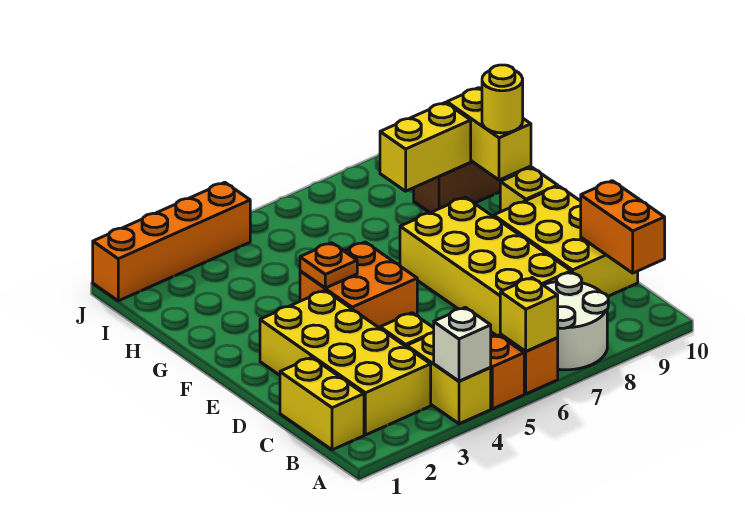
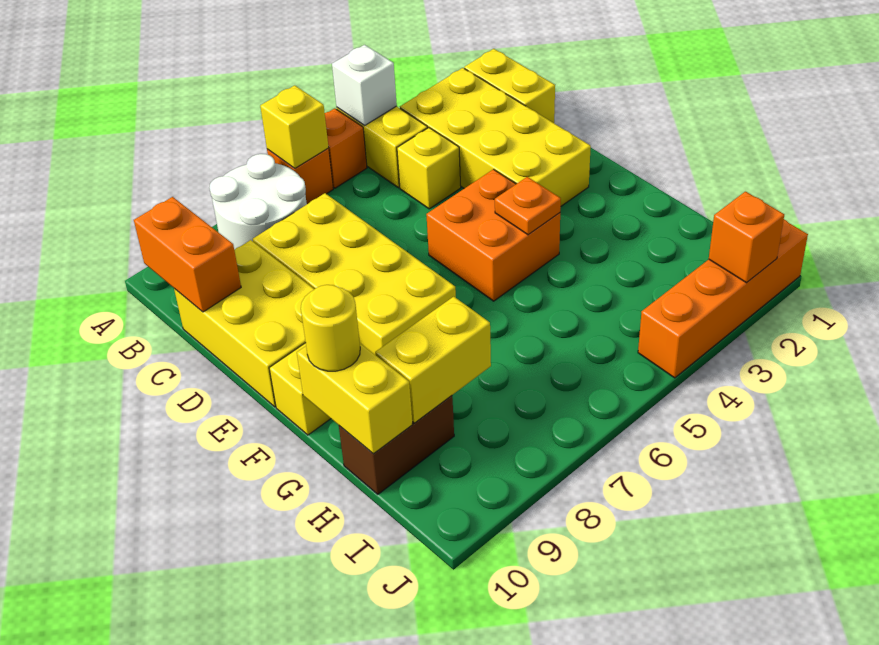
none -> orange 1x1 brick [709,192,784,283]

